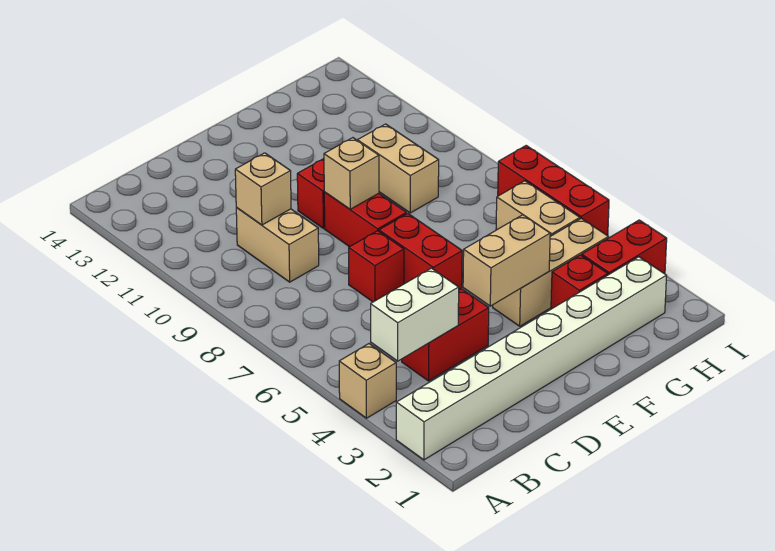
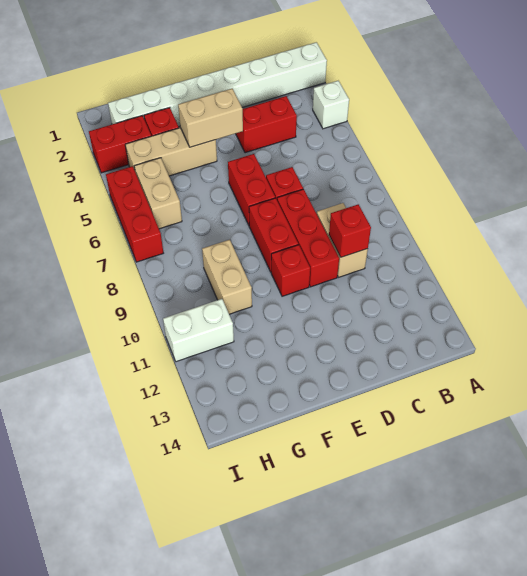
tan 1x1 brick [339,344,396,418] -> white 1x1 brick [313,81,349,129]
white 1x2 brick [371,268,459,361] -> white 1x2 brick moved to [163,299,234,362]
tan 1x1 brick [235,153,291,225] -> red 1x1 brick [329,204,371,257]
none -> red 1x3 brick [277,189,339,287]
tan 1x1 brick [324,138,379,209] -> none

